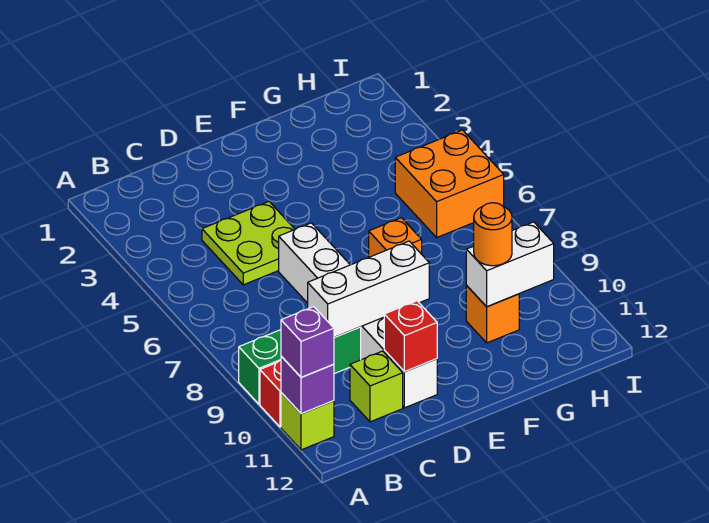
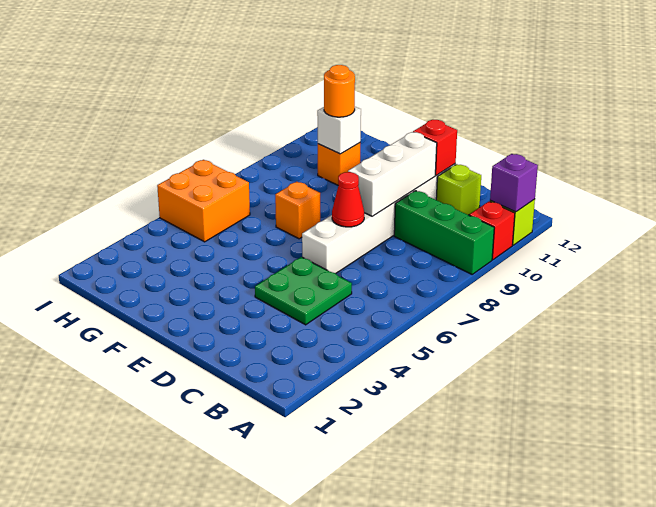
purple 1x1 brick [281,307,334,377] -> none
lime 2x2 plate [202,202,295,285] -> green 2x2 plate [255,257,352,325]
white 1x3 brick [308,241,429,337] -> white 1x3 brick turned to [348,132,437,216]
none -> red 1x1 cone [332,172,364,227]
white 1x2 brick [466,222,554,307] -> white 1x1 brick [317,107,361,154]

